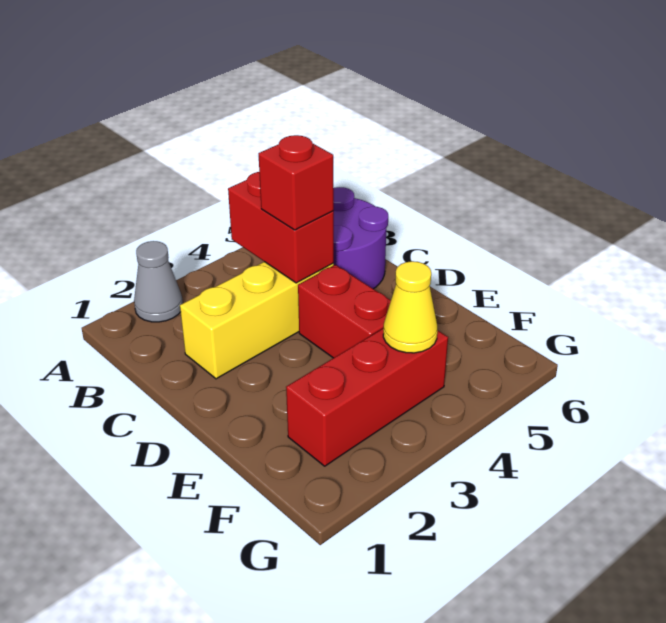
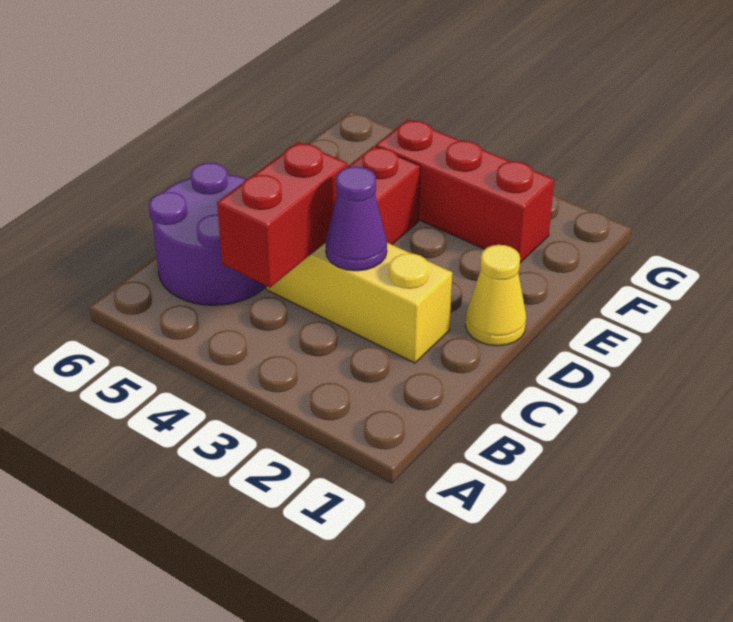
grey 1x1 cone [134,241,183,322] -> none
none -> purple 1x1 cone [325,166,387,271]
red 1x1 brick [258,135,334,230] -> none
yellow 1x1 cone [383,261,437,353] -> yellow 1x1 cone moved to [465,245,526,346]

